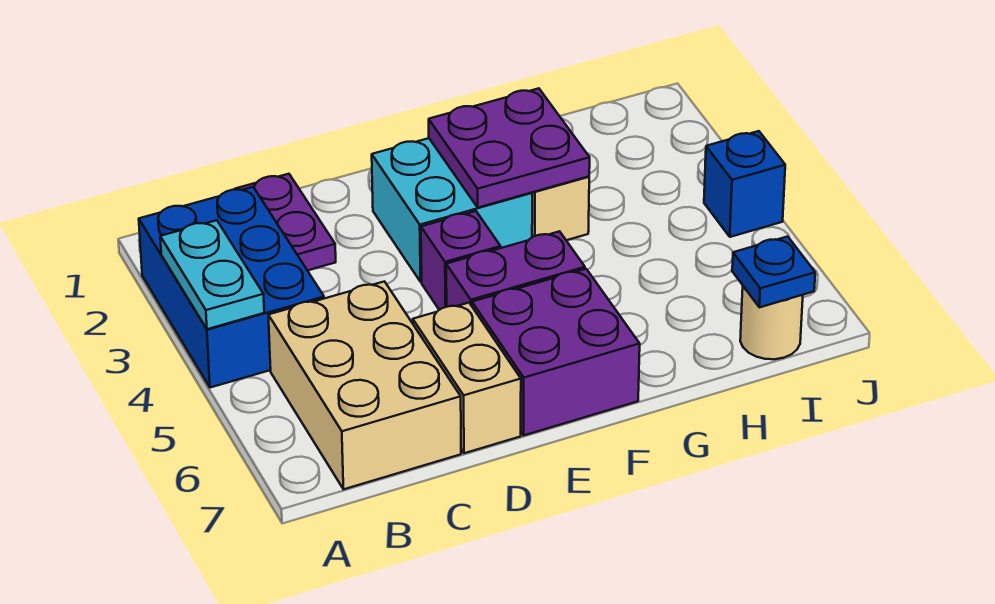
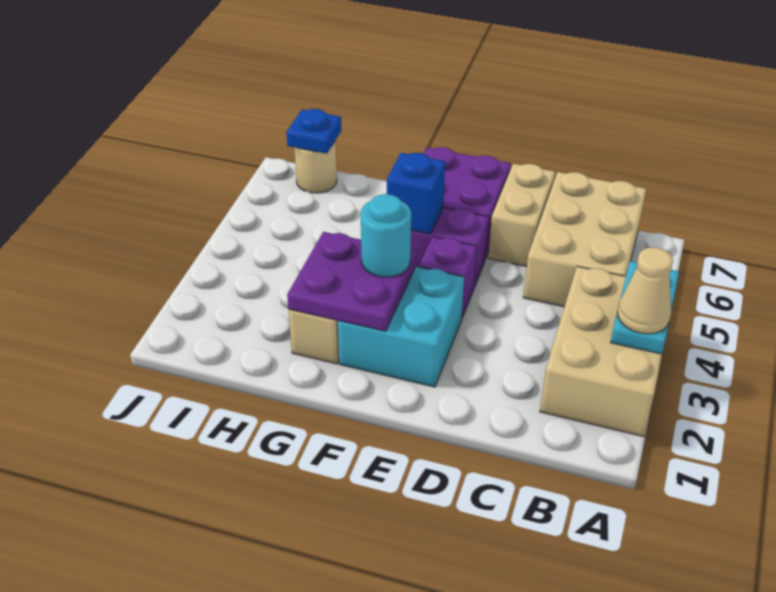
blue 2x3 brick [139,187,324,388] -> tan 2x3 brick [540,266,662,437]
none -> tan 1x1 cone [618,247,673,334]
purple 1x2 plate [235,174,336,270] -> none
none -> cyan 1x1 round brick [361,194,411,277]
blue 1x1 brick [704,131,785,237] -> blue 1x1 brick moved to [387,153,445,234]

